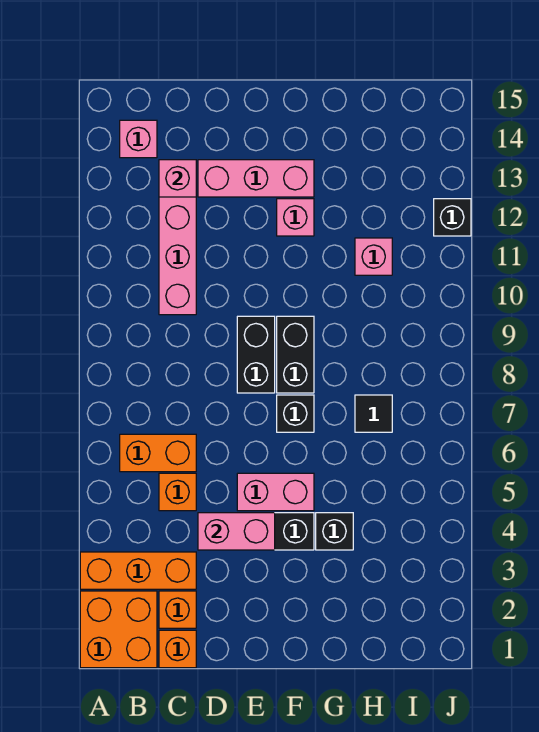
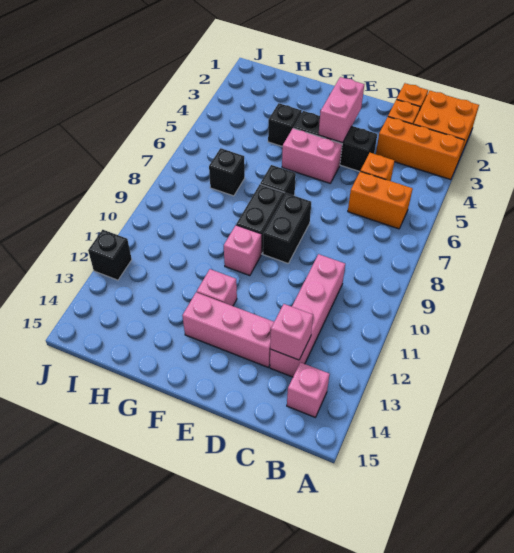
pink 1x2 brick [198,513,275,550] -> pink 1x2 brick turned to [319,77,364,143]
black 1x1 tile [355,395,392,432] -> black 1x1 brick [209,148,245,196]
pink 1x1 brick [355,238,392,275] -> pink 1x1 brick moved to [224,225,261,276]

